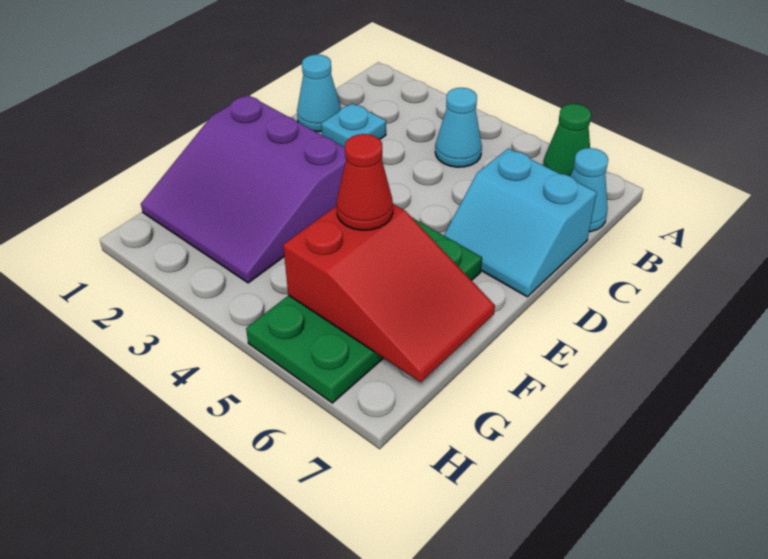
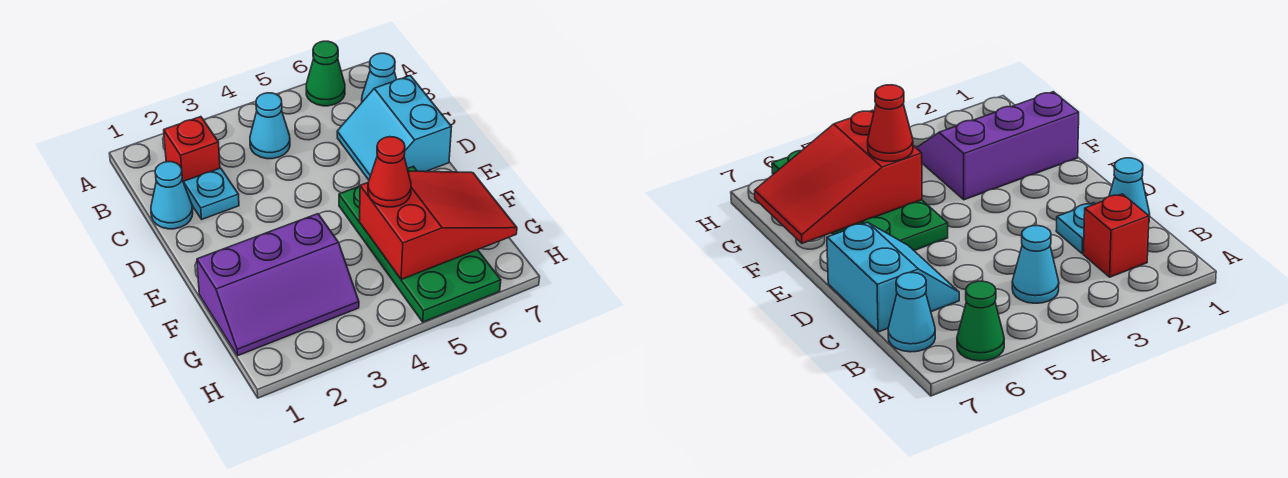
none -> red 1x1 brick [164,117,220,182]
cyan 2x2 slope [444,148,597,297] -> cyan 2x2 slope turned to [337,76,451,180]
purple 3x3 slope [141,95,346,283] -> purple 2x3 slope [197,214,359,356]

